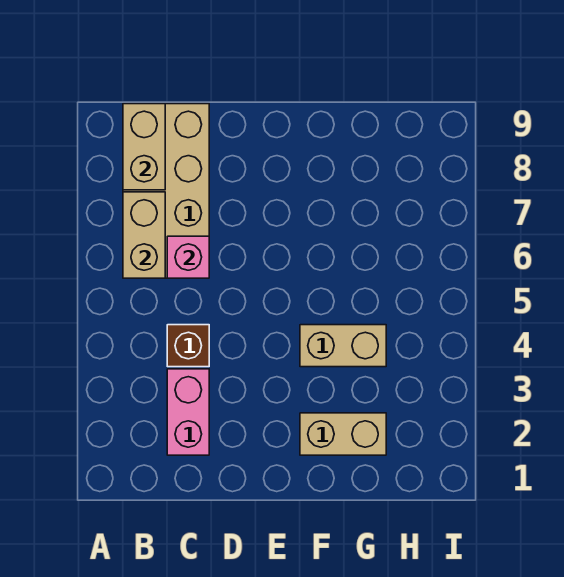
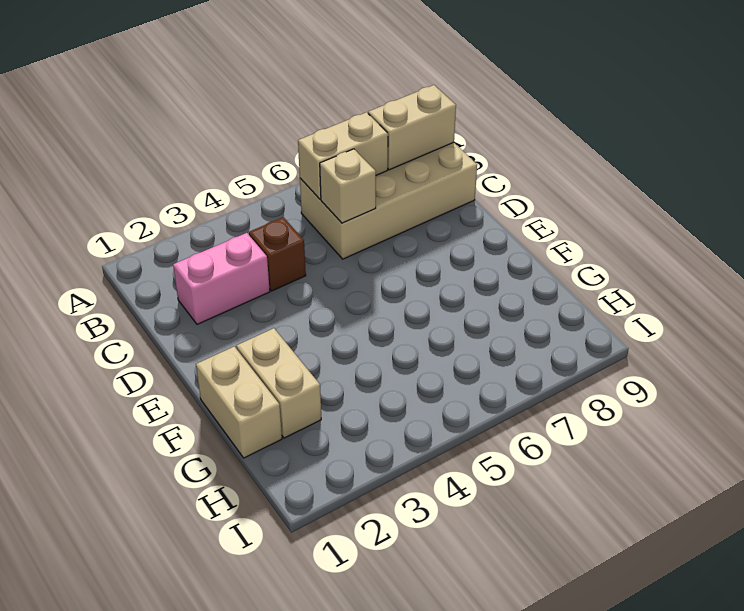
pink 1x1 brick [167,236,209,278] -> tan 1x1 brick [320,149,376,223]
tan 1x2 brick [300,325,386,367] -> tan 1x2 brick moved to [196,346,282,458]

